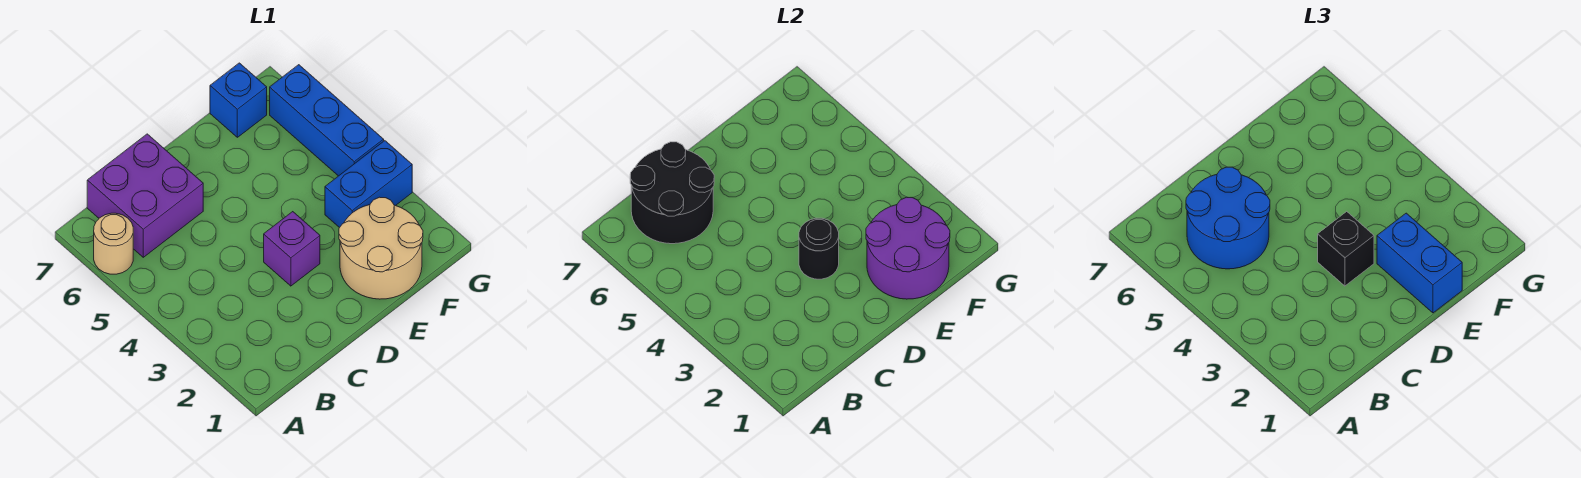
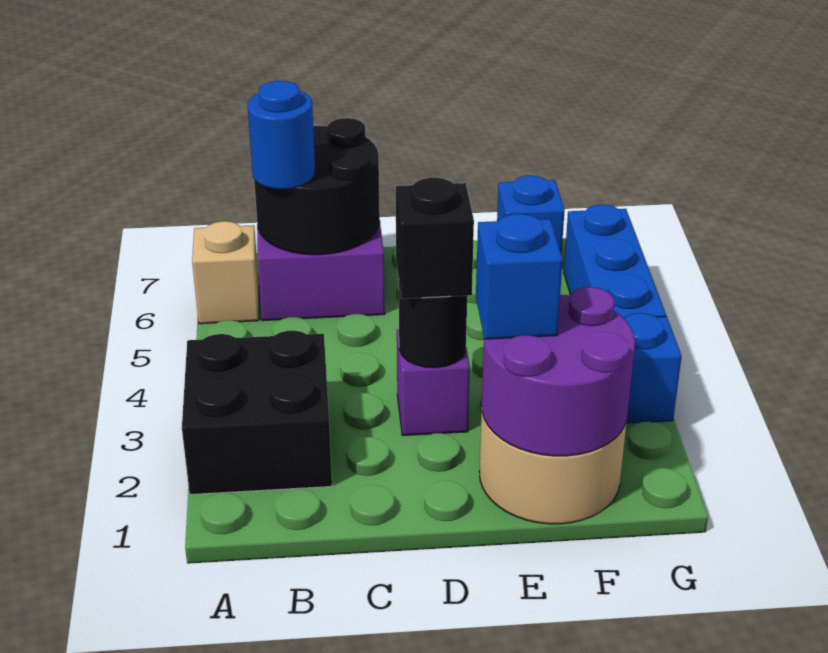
none -> black 2x2 brick [182,330,332,495]
tan 1x1 round brick [94,213,133,274] -> tan 1x1 brick [192,221,259,324]
blue 2x2 round brick [1186,167,1270,269] -> blue 1x1 round brick [248,81,315,189]
blue 1x2 brick [1377,213,1462,313] -> blue 1x1 brick [476,214,563,339]

